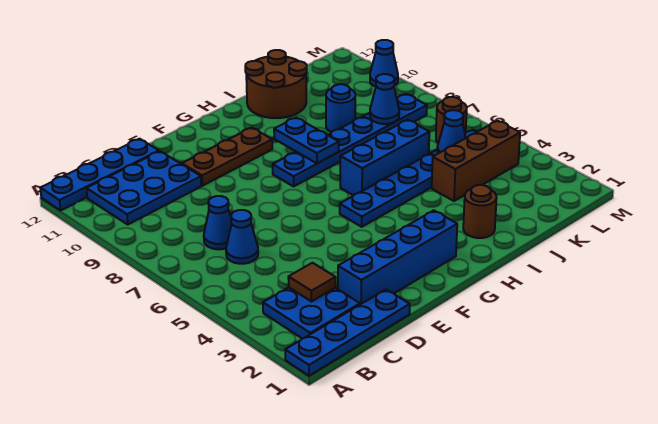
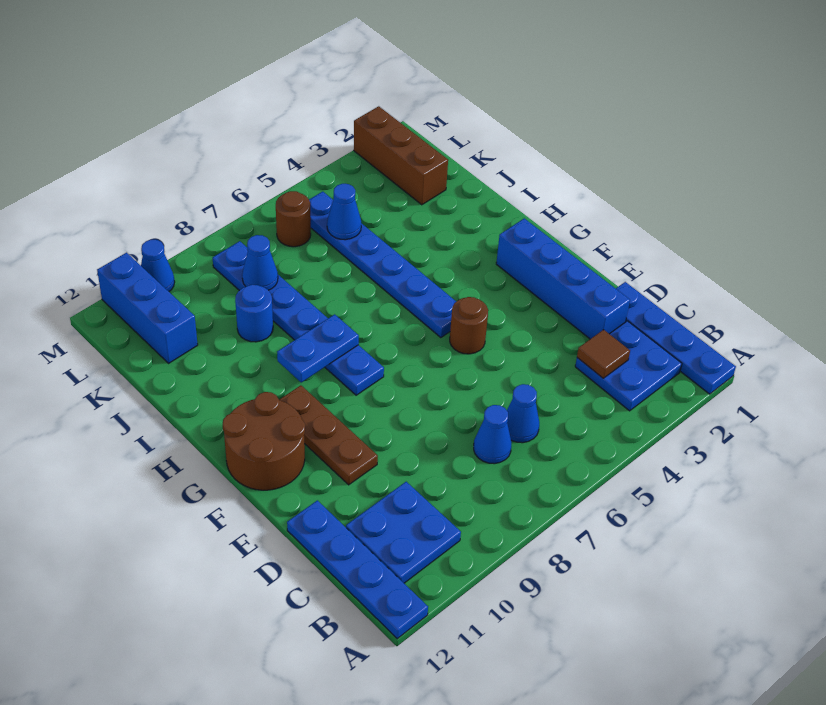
blue 2x3 plate [86,151,201,224] -> blue 2x2 plate [346,482,461,583]
blue 1x3 brick [340,120,429,195] -> blue 1x3 brick moved to [97,253,198,363]
brown 1x1 round brick [463,185,497,238] -> brown 1x1 round brick moved to [450,297,488,354]
brown 2x2 round brick [245,50,307,118] -> brown 2x2 round brick moved to [223,392,305,490]
brown 1x3 brick [432,121,520,201] -> brown 1x3 brick moved to [354,106,448,205]

